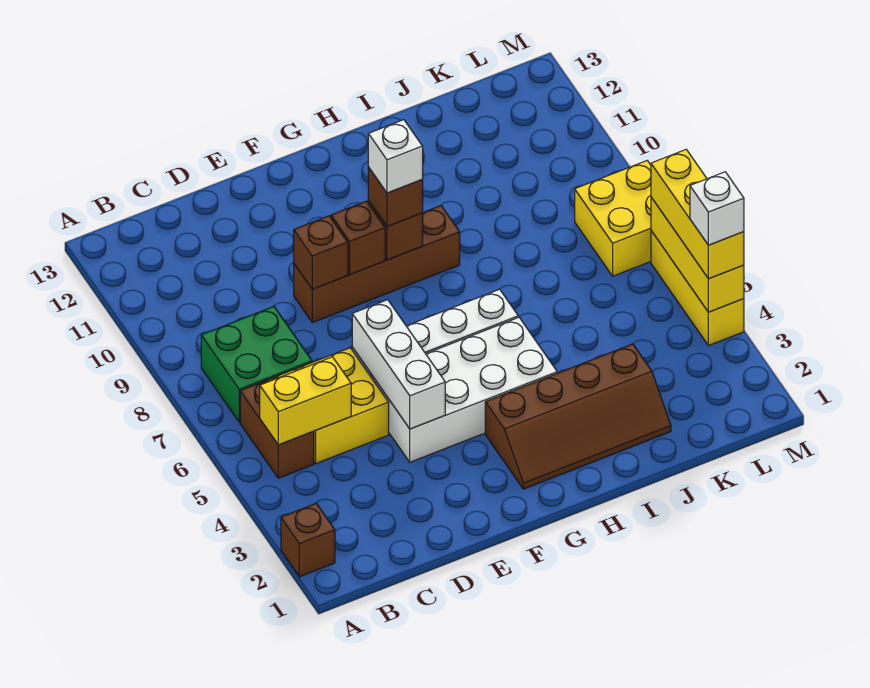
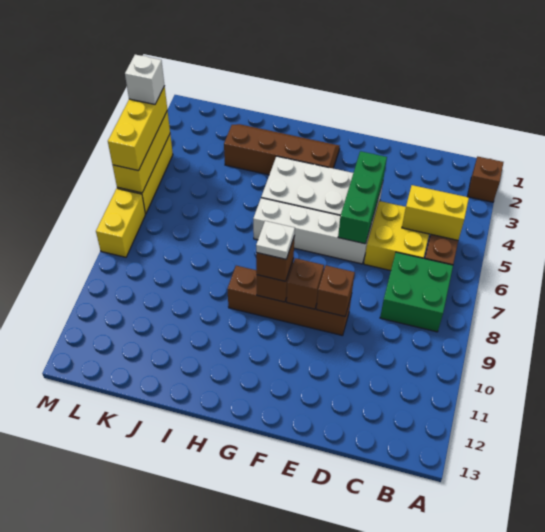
white 1x3 brick [352,300,445,429] -> green 1x3 brick [338,151,387,244]
white 1x1 brick [368,120,423,193] -> white 1x1 plate [256,221,295,259]
yellow 2x2 brick [575,161,651,276] -> yellow 1x2 brick [96,189,145,257]

